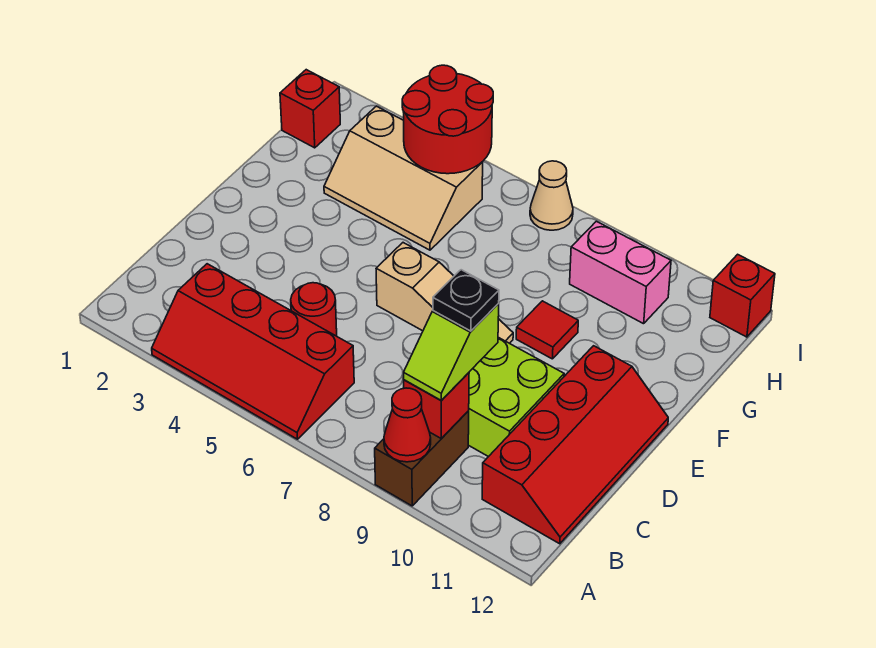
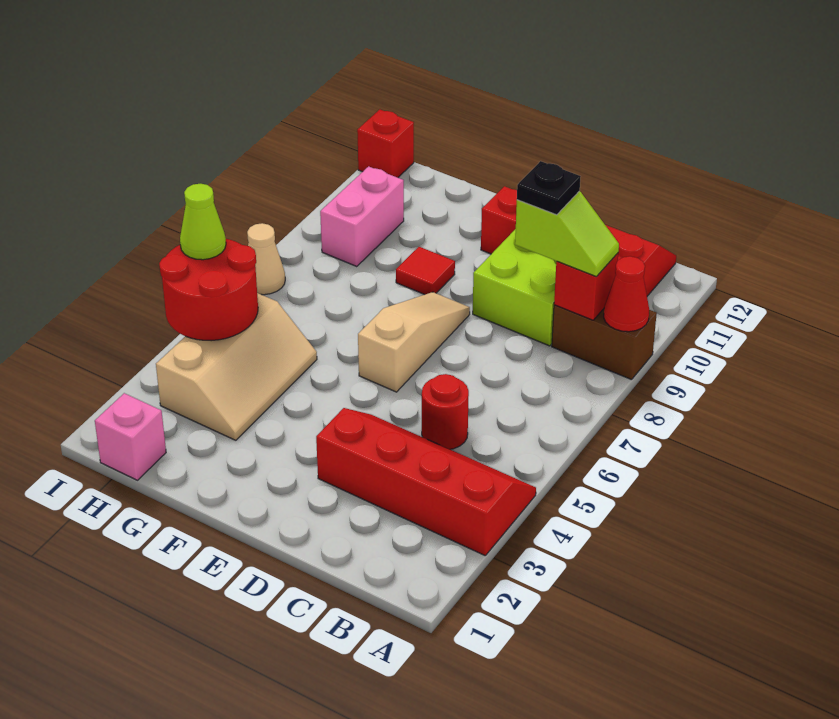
red 2x4 slope [152,264,354,439] -> red 2x4 slope turned to [316,408,536,555]
red 1x1 brick [280,70,340,148] -> pink 1x1 brick [95,393,166,480]
none -> lime 1x1 cone [180,184,226,260]

